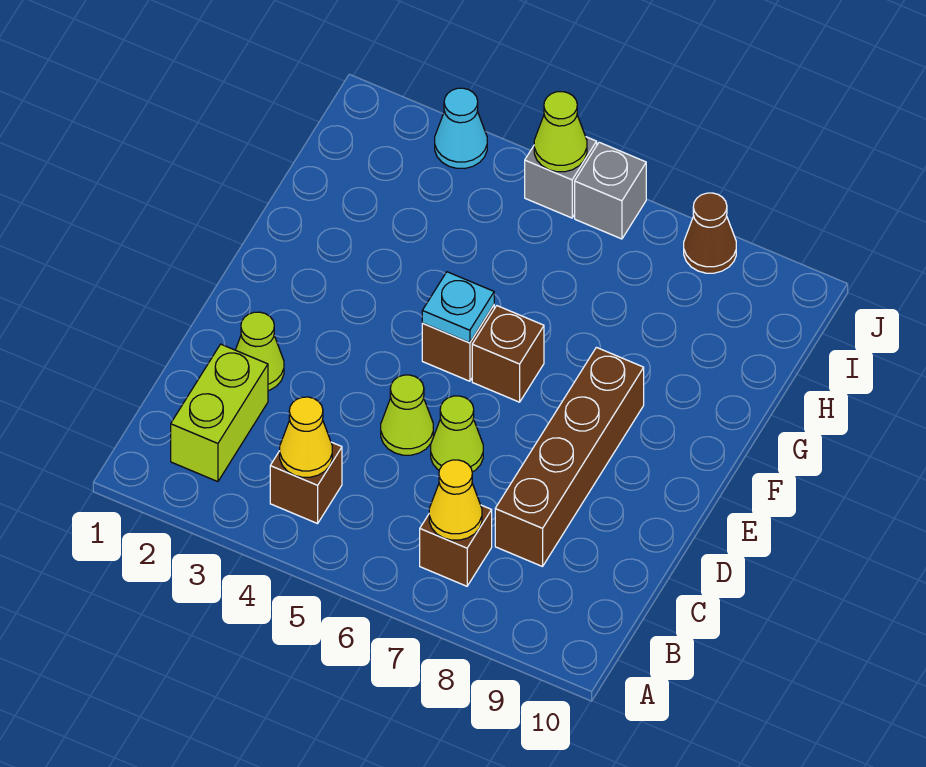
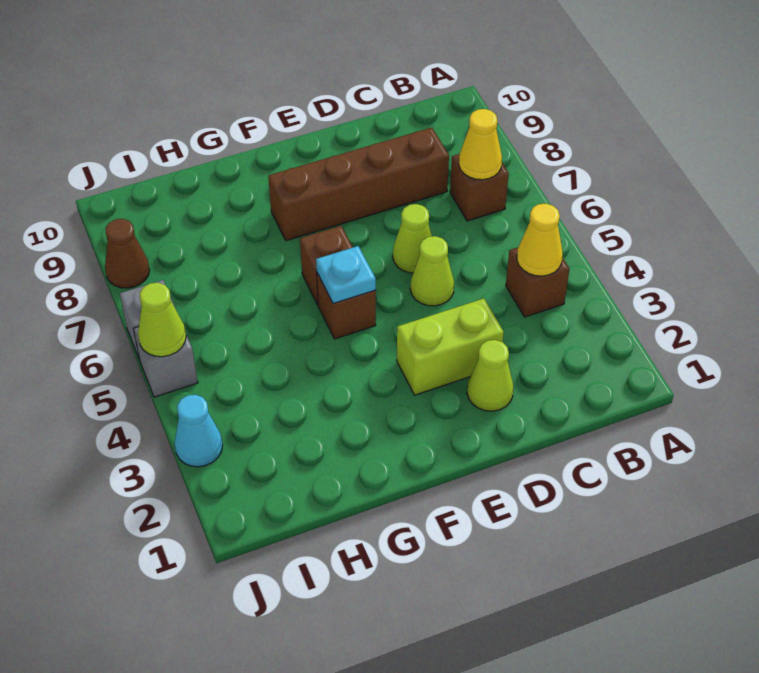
lime 1x2 brick [171,344,268,482] -> lime 1x2 brick moved to [397,299,504,395]

